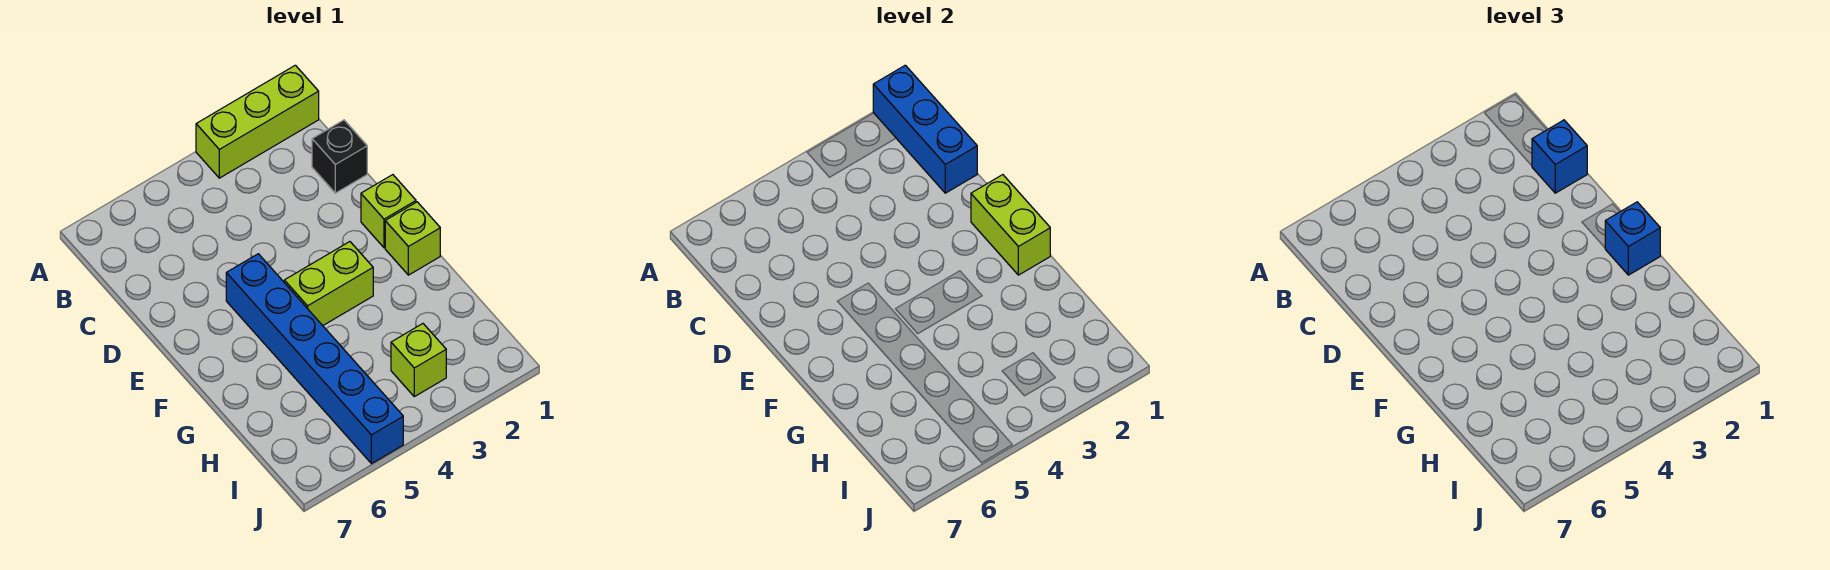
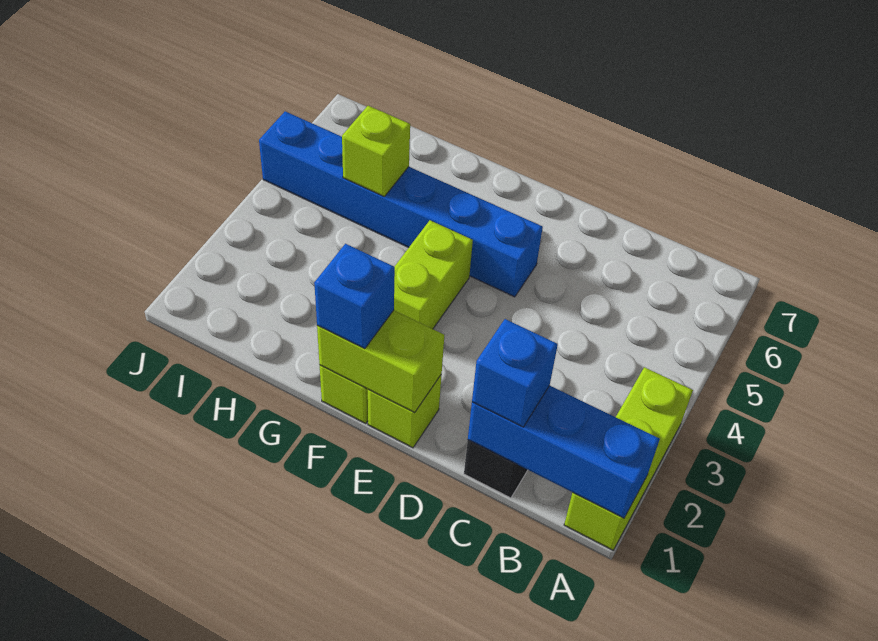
lime 1x1 brick [391,324,446,397] -> lime 1x1 brick moved to [342,106,410,197]

